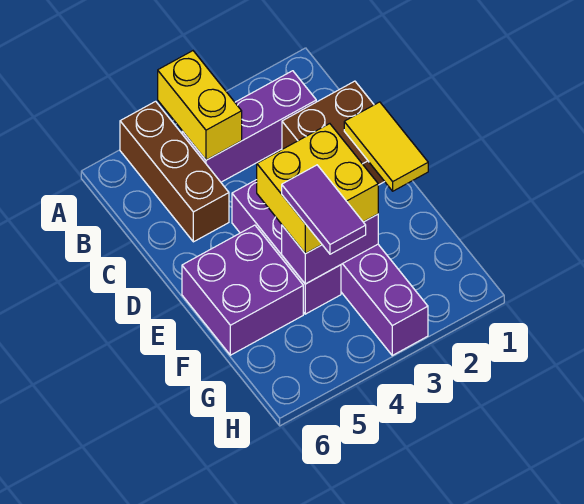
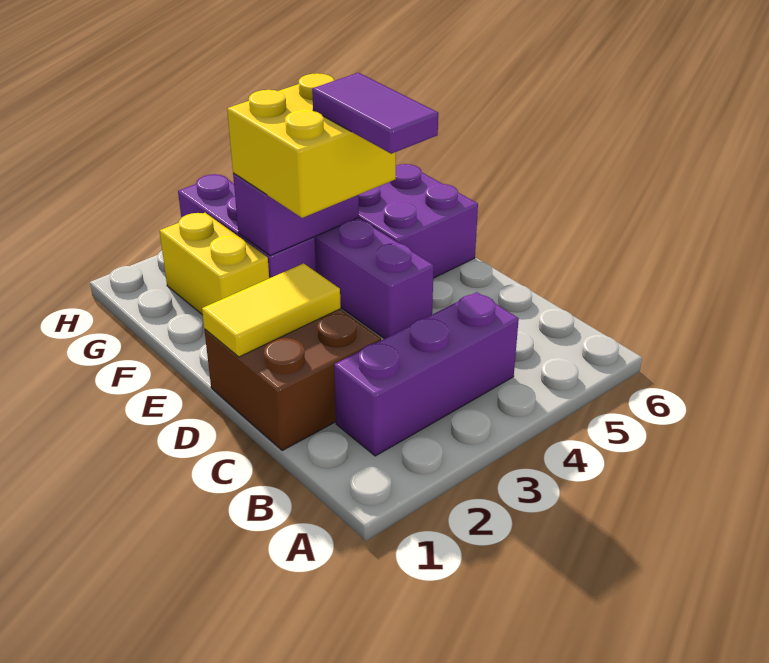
yellow 1x2 brick [158,51,242,160] -> yellow 1x2 brick moved to [160,213,269,315]
brown 1x3 brick [120,101,229,242] -> none
yellow 1x2 tile [344,102,428,191] -> yellow 1x2 tile turned to [202,263,341,357]
purple 1x2 tile [282,165,366,254] -> purple 1x2 tile moved to [312,73,438,154]

